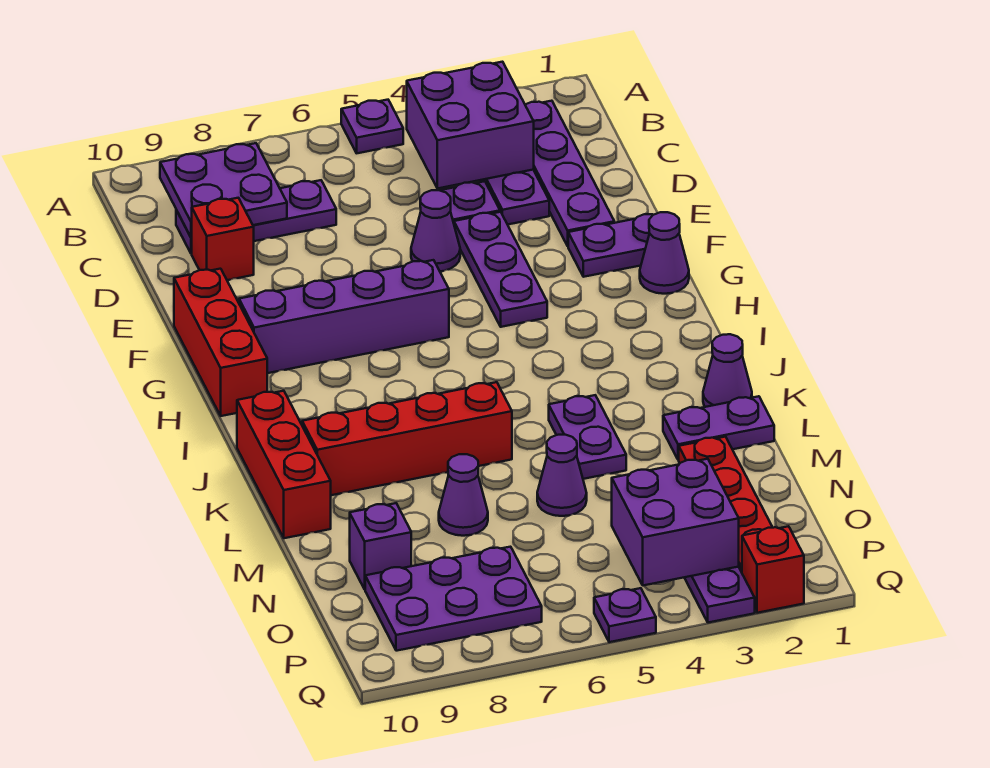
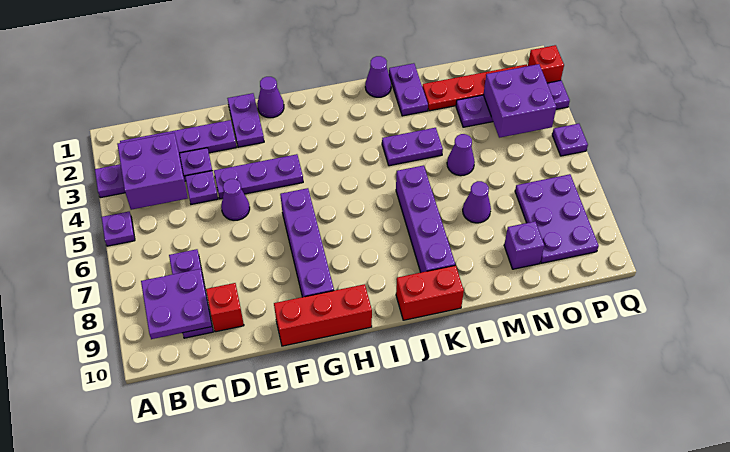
red 1x3 brick [237,391,331,538] -> red 1x2 brick [396,265,464,320]
red 1x4 brick [302,382,512,495] -> purple 1x4 brick [396,165,455,272]

